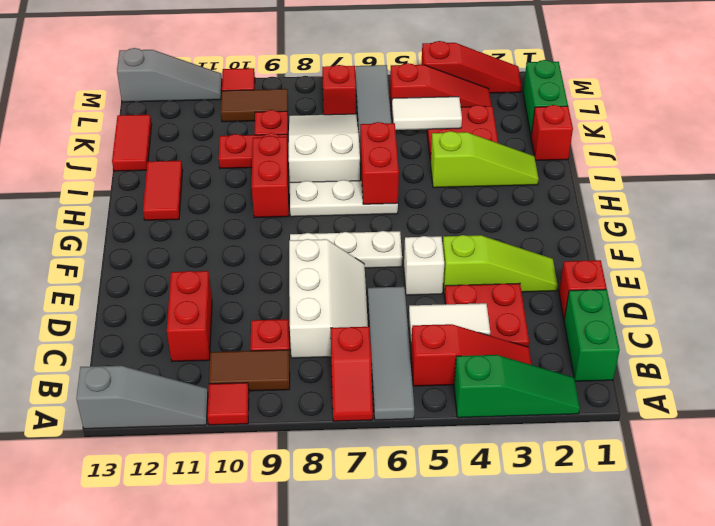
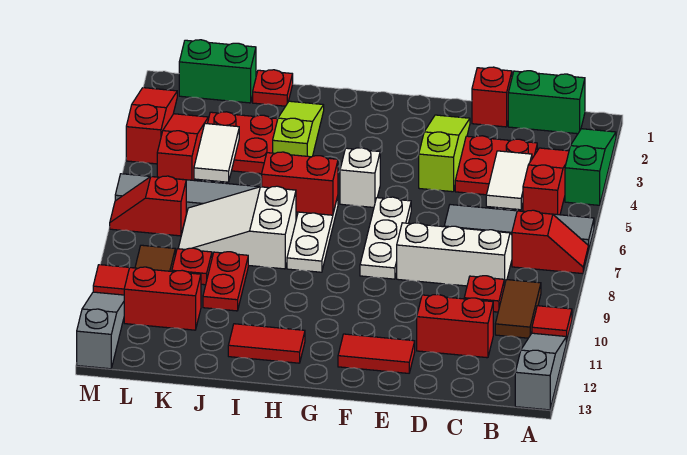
white 1x1 brick [404,236,444,295] -> white 1x1 brick moved to [340,148,380,207]
red 1x2 brick [252,136,289,218] -> red 1x2 brick moved to [124,267,201,330]
red 1x1 brick [531,105,573,161] -> red 1x1 plate [253,70,293,106]
red 1x2 tile [112,115,152,171] -> red 1x2 tile moved to [338,334,415,373]

